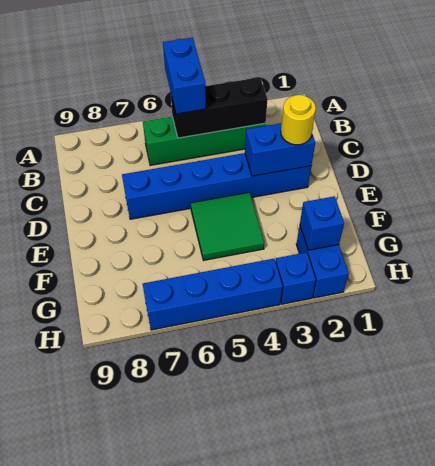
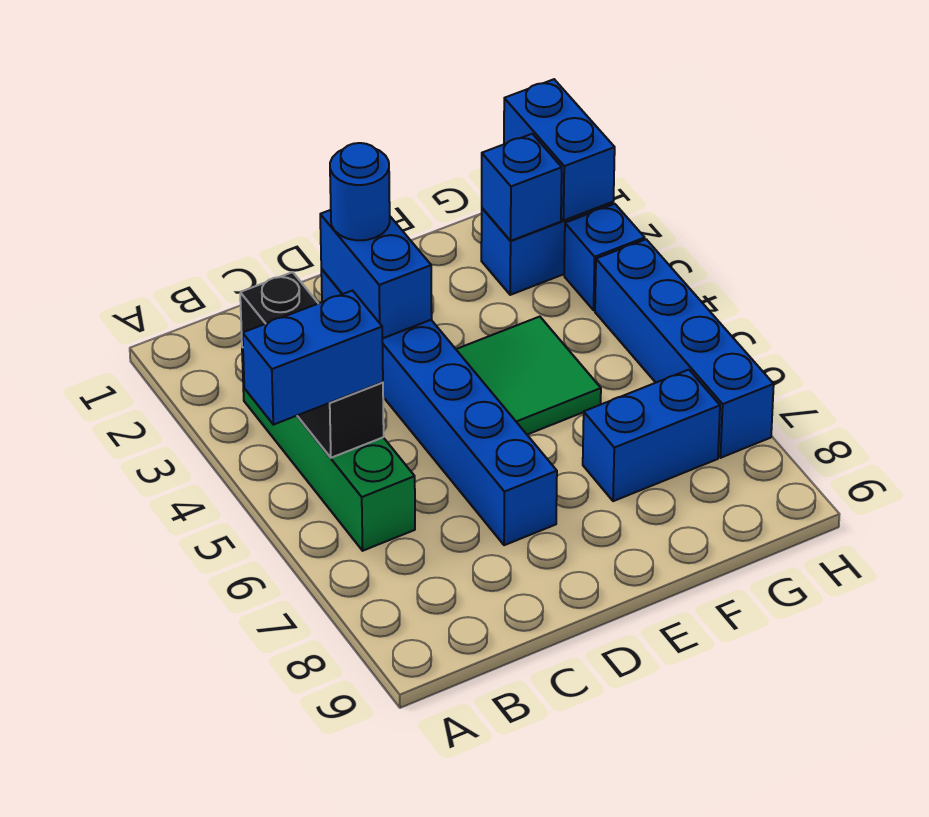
yellow 1x1 round brick [281,95,316,145] -> blue 1x1 round brick [330,143,390,240]
none -> blue 1x2 brick [583,370,720,501]
none -> blue 1x2 brick [504,79,615,221]

